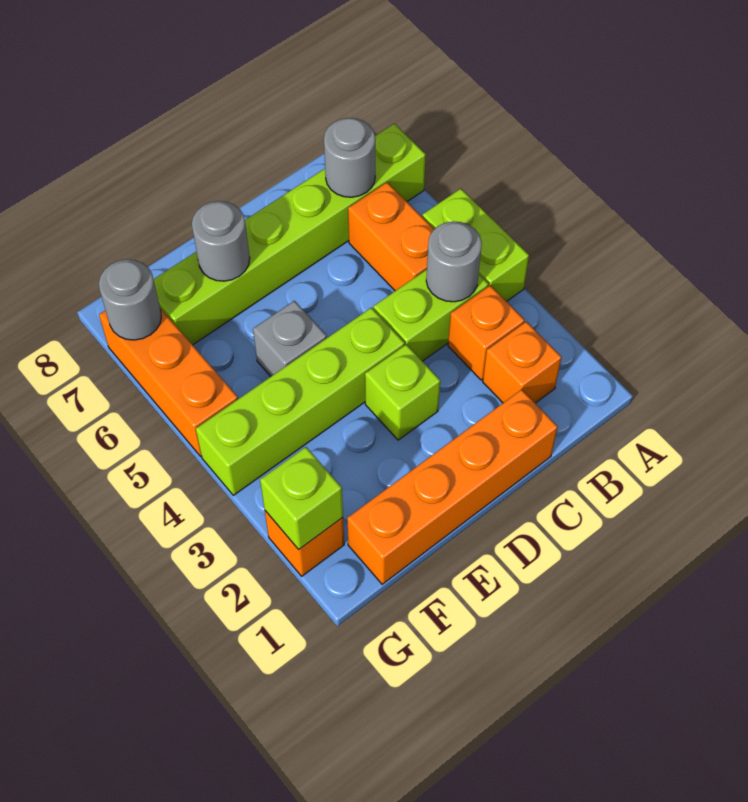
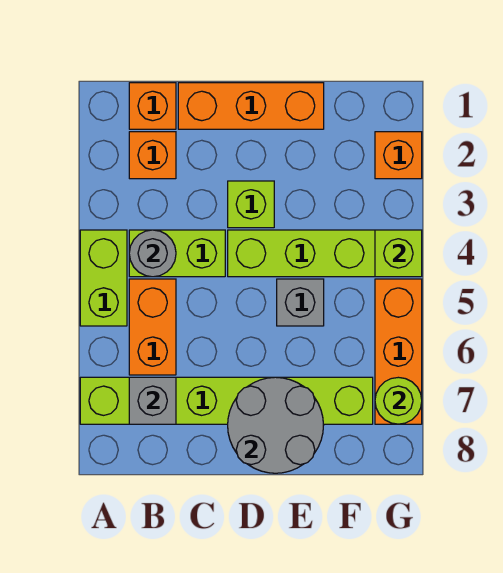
orange 1x1 brick [448,285,525,380] -> orange 1x1 brick moved to [129,83,176,129]
grey 1x1 round brick [324,118,375,197] -> grey 1x1 brick [129,377,176,424]
orange 1x4 brick [347,389,558,584] -> orange 1x3 brick [178,83,324,129]
grey 1x1 round brick [192,201,250,281] -> grey 2x2 round brick [228,377,323,473]
lime 1x1 brick [260,447,343,550] -> lime 1x1 brick moved to [375,230,422,277]
grey 1x1 round brick [99,259,161,340] -> lime 1x1 round brick [375,377,422,424]

